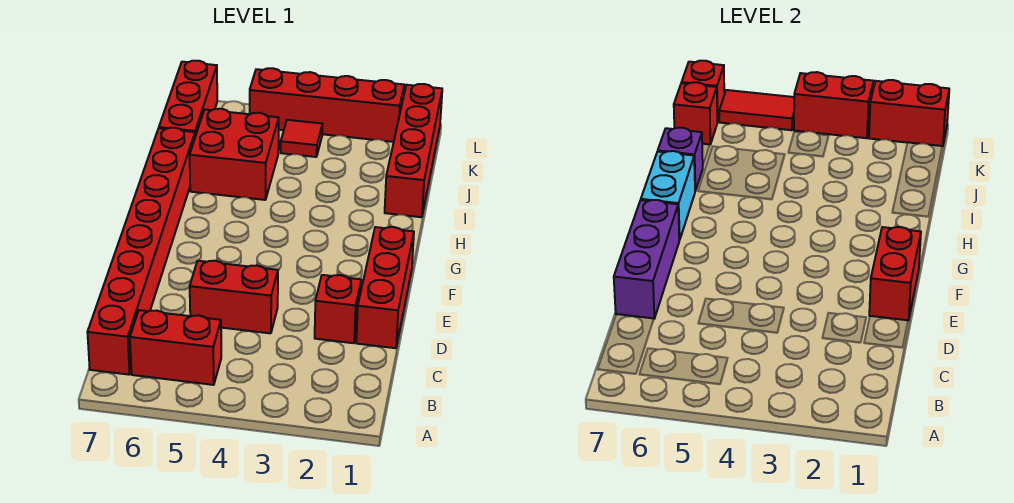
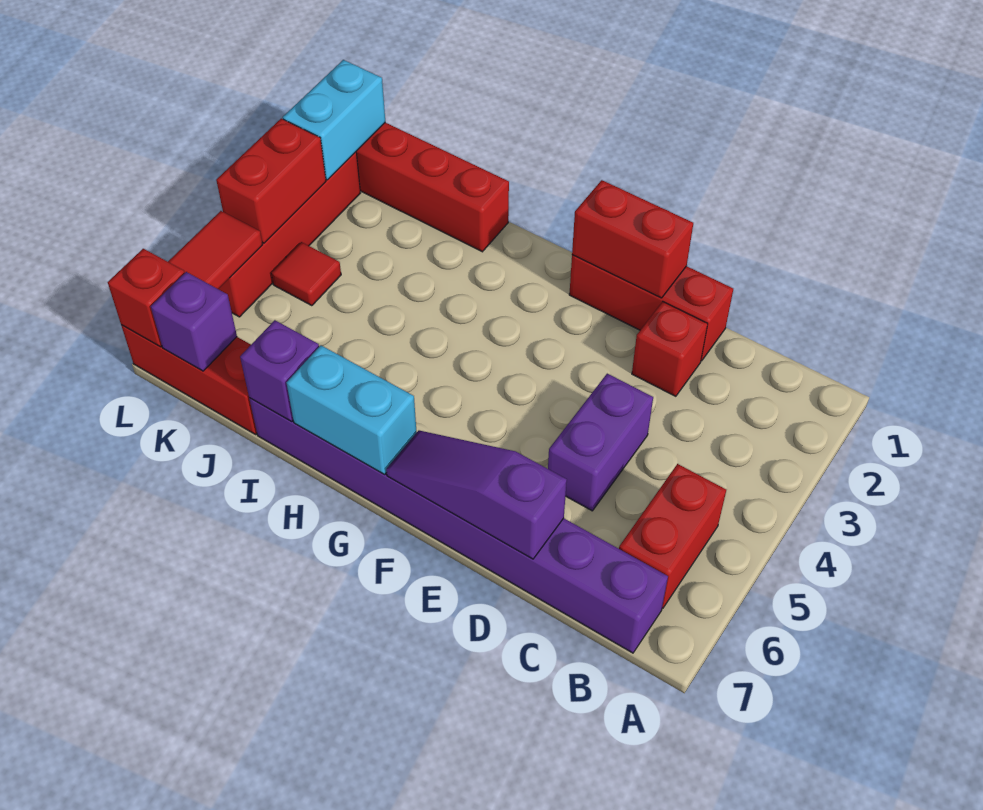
red 1x8 brick [87,128,195,375] -> purple 1x8 brick [249,398,668,653]
red 1x2 brick [190,261,278,333] -> purple 1x2 brick [548,374,653,511]
purple 1x3 brick [614,200,679,319] -> purple 1x3 slope [386,430,567,559]
red 2x2 brick [190,109,279,200] -> none
red 1x1 brick [674,82,717,144] -> purple 1x1 brick [151,272,237,371]
red 1x2 brick [869,80,949,146] -> cyan 1x2 brick [283,60,385,180]

